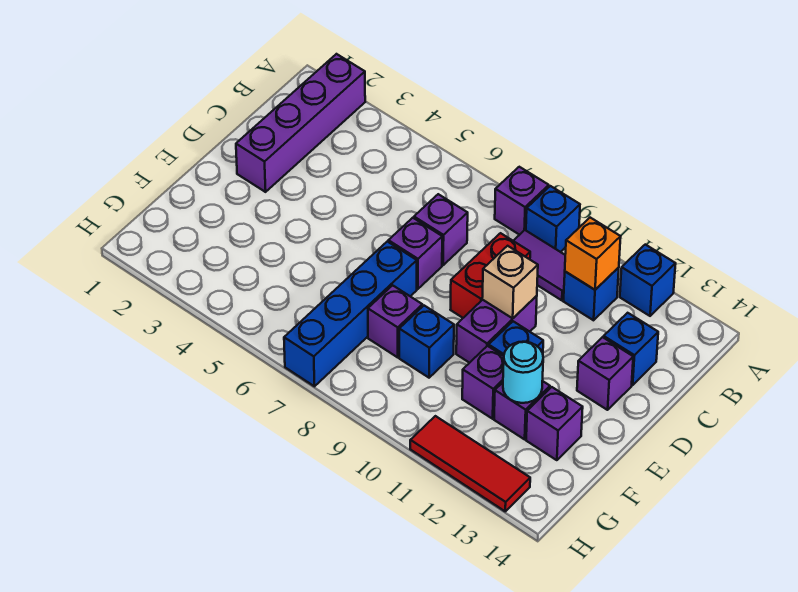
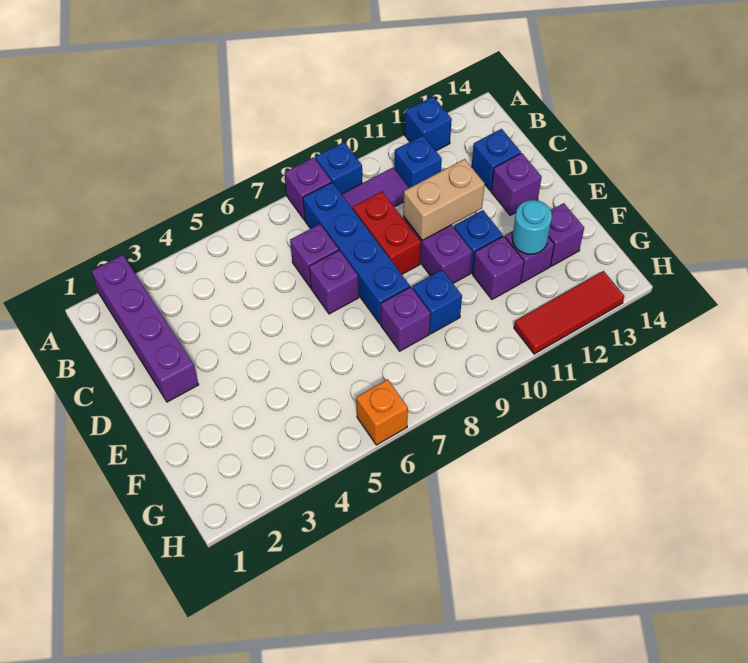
orange 1x1 brick [565,218,621,290] -> orange 1x1 brick moved to [356,379,408,445]
tan 1x1 brick [482,246,538,319] -> tan 1x2 brick [403,159,485,240]
blue 1x4 brick [284,242,417,386] -> blue 1x4 brick moved to [303,182,410,324]

